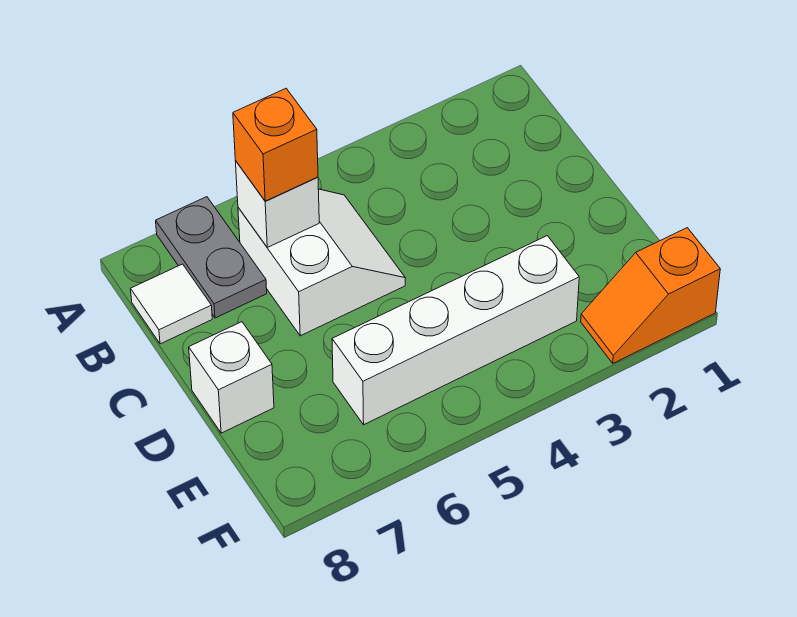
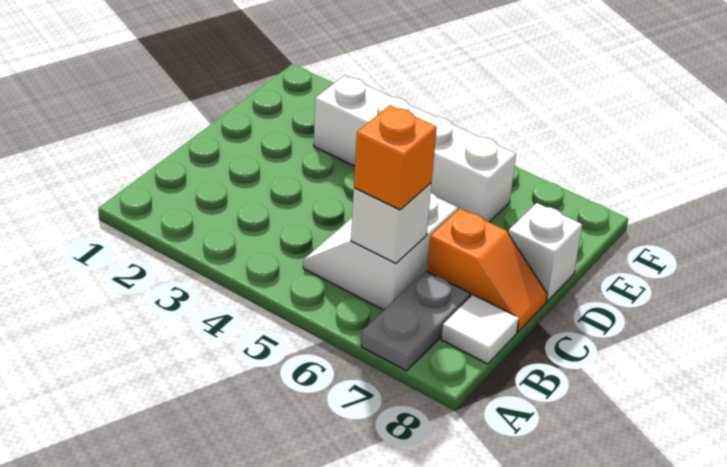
orange 1x2 slope [581,228,720,363] -> orange 1x2 slope moved to [427,209,547,332]

